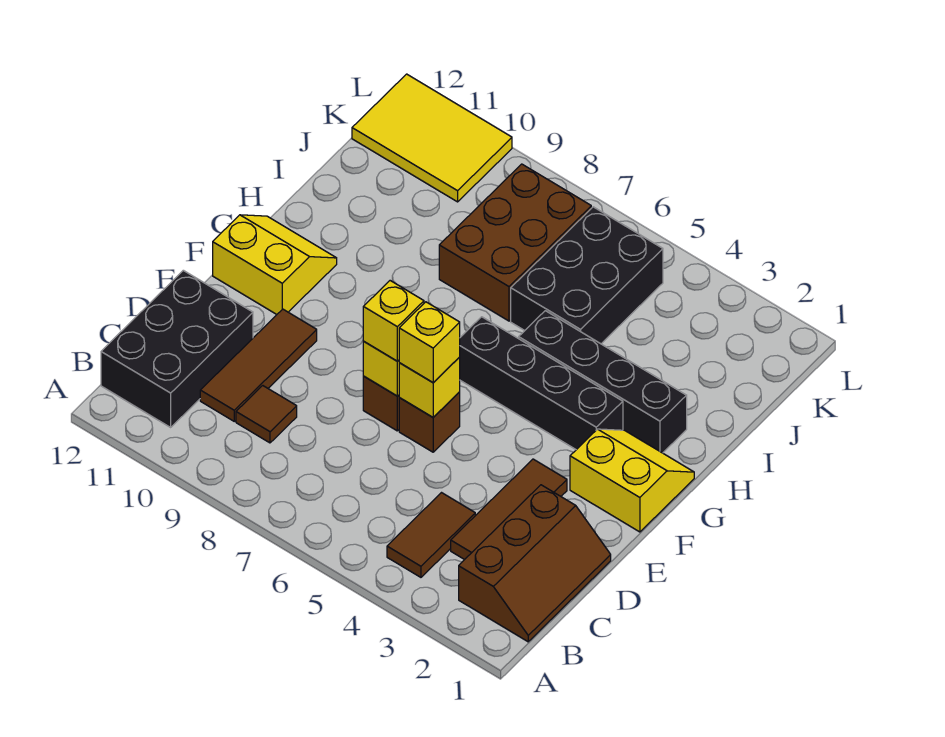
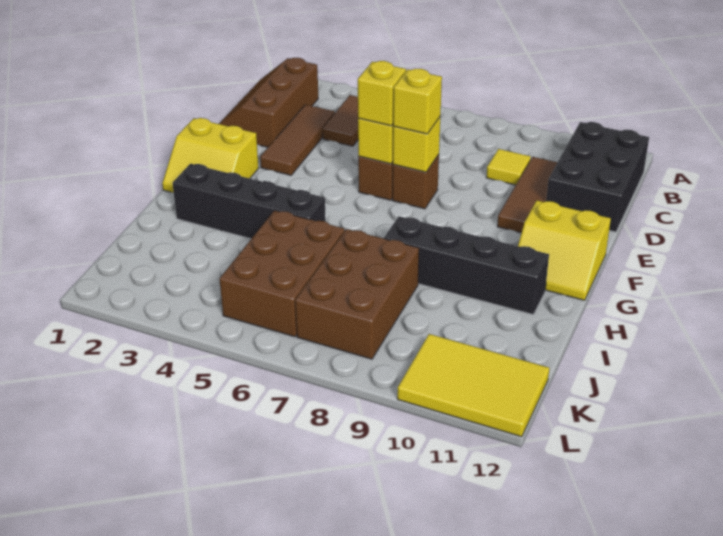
brown 1x1 tile [236,386,297,443] -> yellow 1x1 tile [486,149,531,185]
black 1x4 brick [460,317,623,450] -> black 1x4 brick moved to [384,216,549,315]
black 2x3 brick [511,207,663,344] -> brown 2x3 brick [220,210,345,337]

